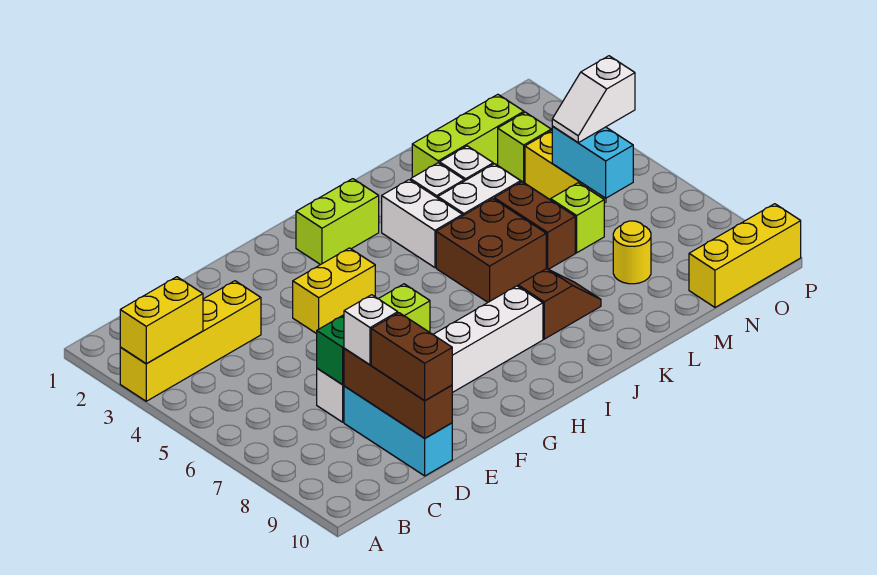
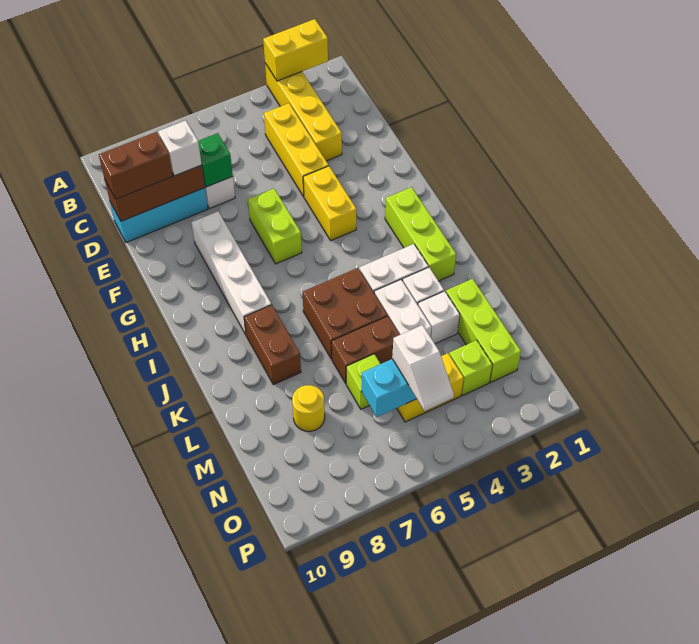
yellow 1x2 brick [120,277,203,363] -> yellow 1x2 brick turned to [263,19,328,81]
lime 1x2 brick [296,179,379,265] -> lime 1x3 brick [385,187,456,281]
brown 1x2 slope [518,269,601,339] -> brown 1x2 brick [244,305,301,385]
white 1x2 slope [552,56,635,143] -> white 1x2 slope turned to [392,325,454,411]
yellow 1x3 brick [689,204,801,307] -> yellow 1x3 brick moved to [264,103,329,197]

